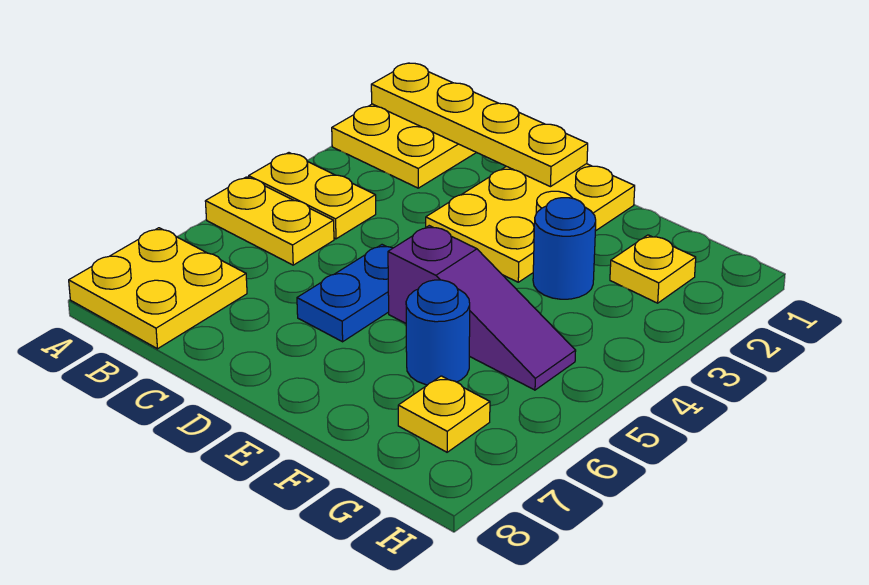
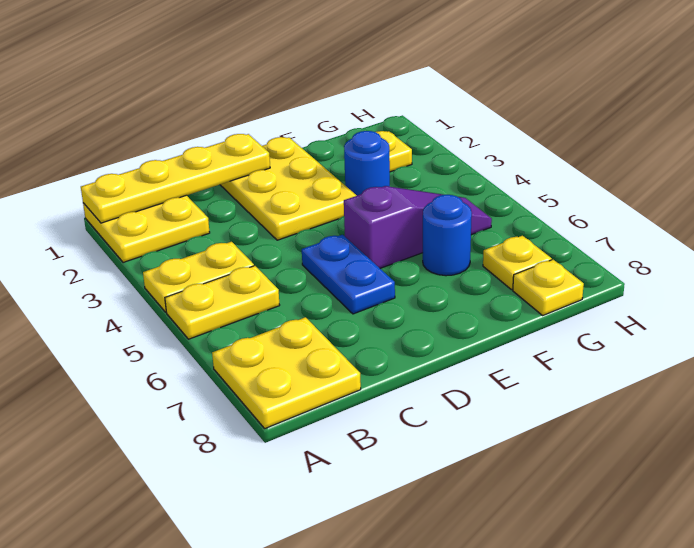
none -> yellow 1x1 plate [513,260,584,315]

